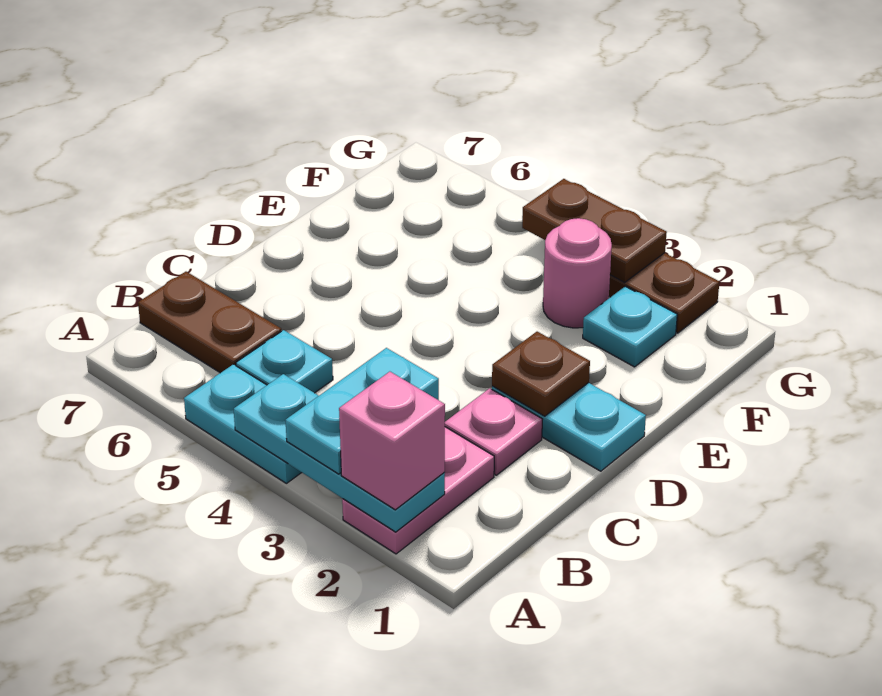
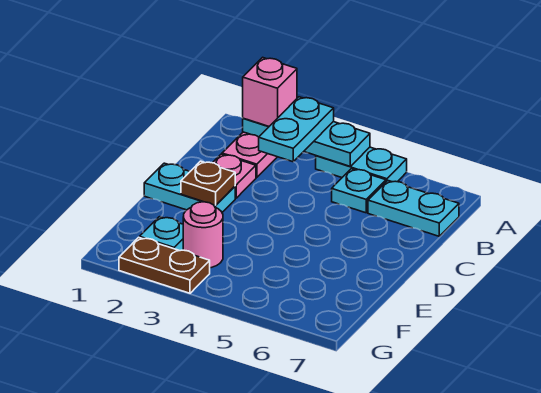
brown 1x2 plate [138,272,281,373] -> cyan 1x2 plate [368,181,459,236]
brown 1x2 plate [522,179,667,282] -> none

